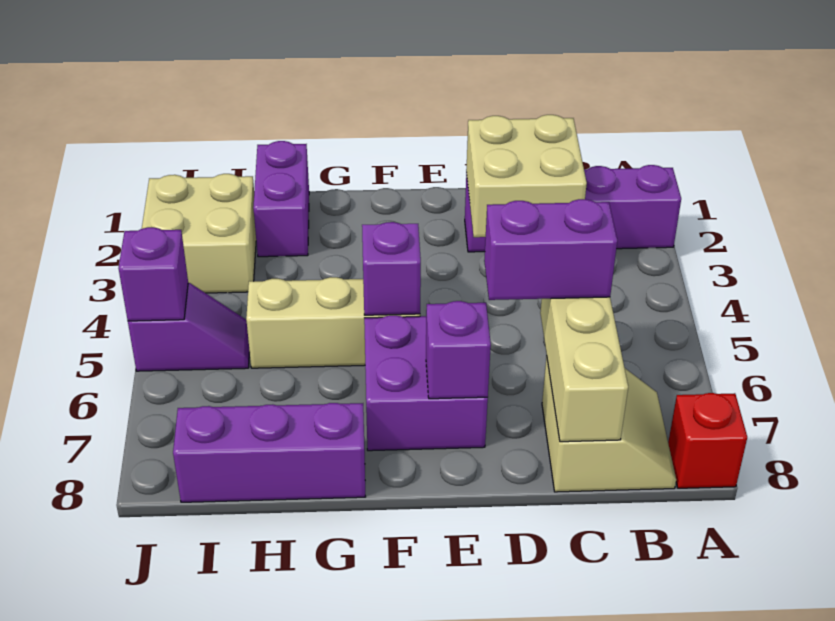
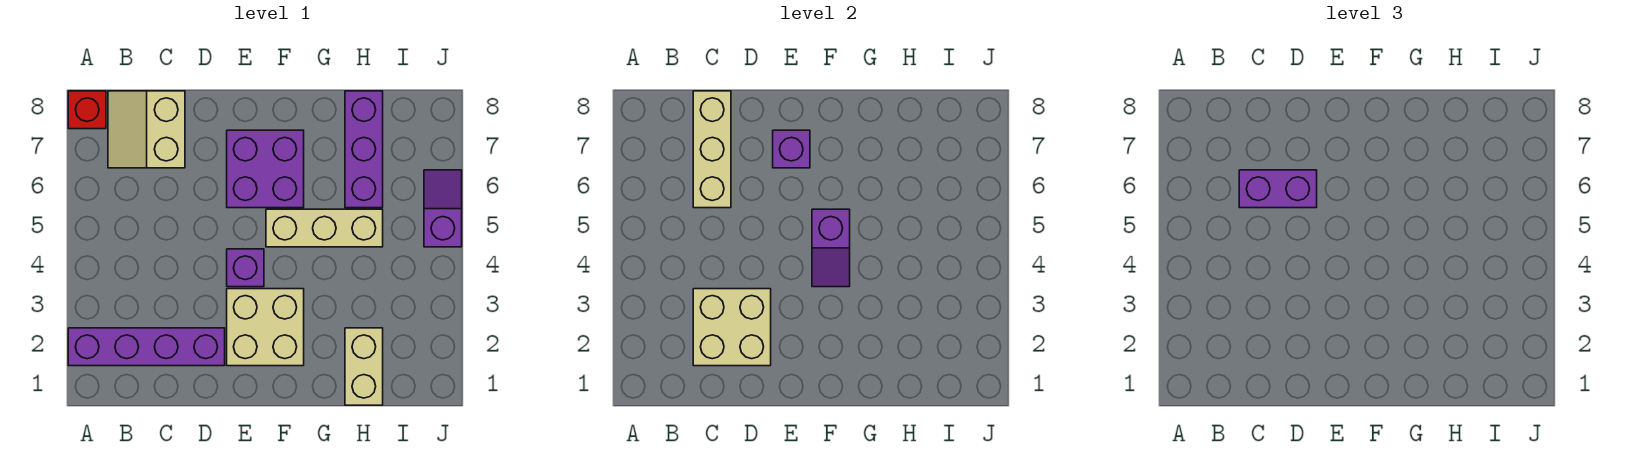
purple 1x3 brick [173,403,365,502] -> purple 1x3 brick turned to [345,91,383,208]
purple 1x2 brick [253,141,309,257] -> tan 1x2 brick [345,328,383,405]
tan 2x2 brick [142,174,256,293] -> tan 2x2 brick moved to [227,289,304,366]
purple 1x2 slope [128,283,250,371] -> purple 1x2 slope turned to [424,170,462,247]
purple 1x1 brick [118,227,188,321] -> purple 1x1 brick moved to [227,249,264,287]

